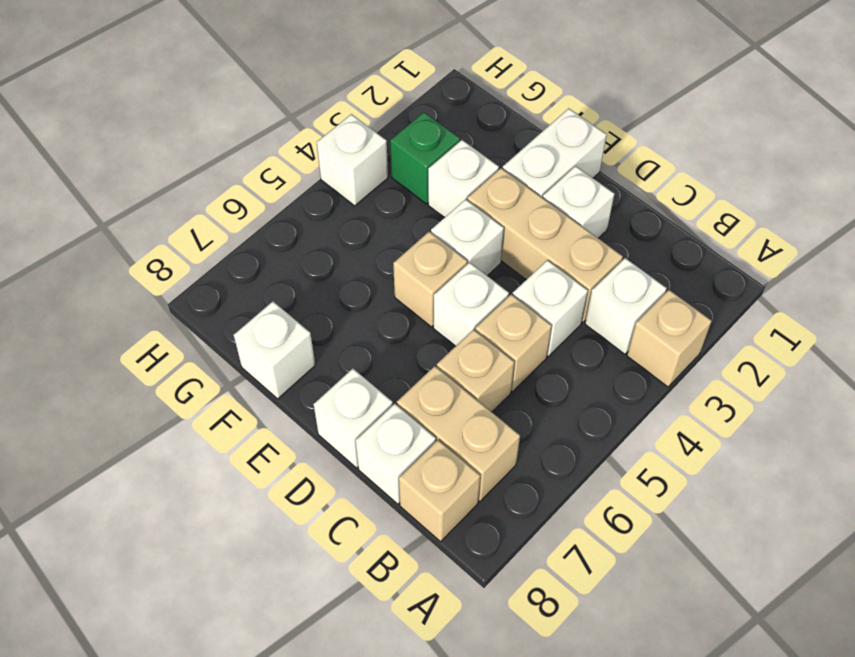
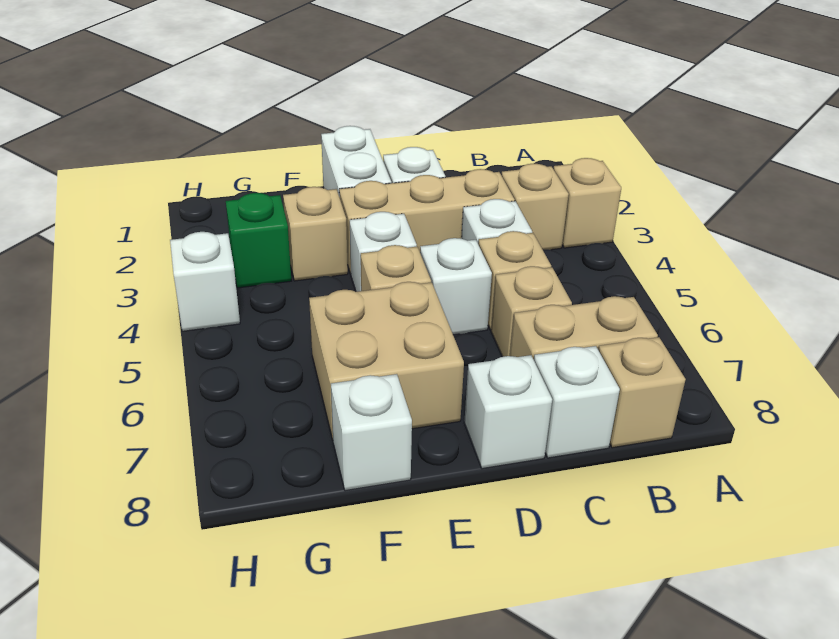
white 1x1 brick [585,258,667,354] -> tan 1x1 brick [502,163,569,250]
none -> tan 2x2 brick [309,282,464,440]
white 1x1 brick [428,140,499,218] -> tan 1x1 brick [283,187,348,281]

